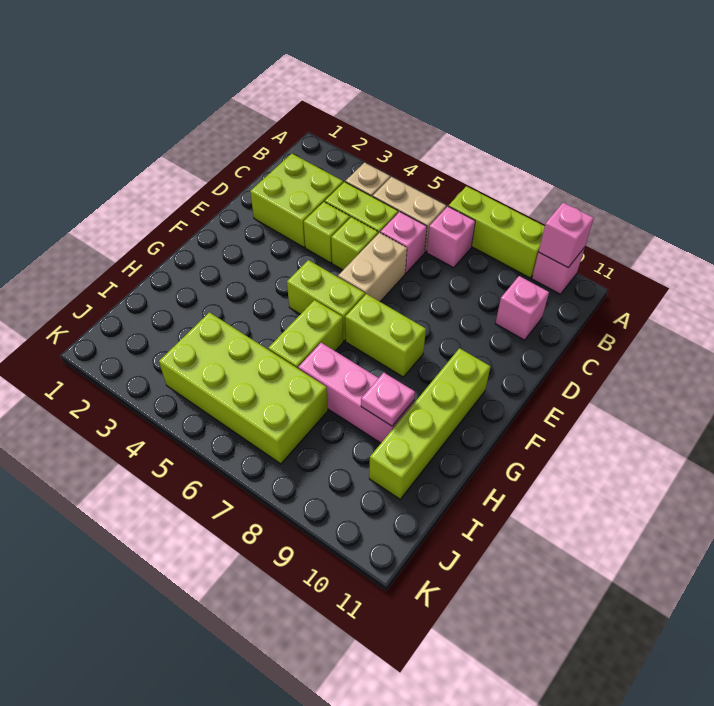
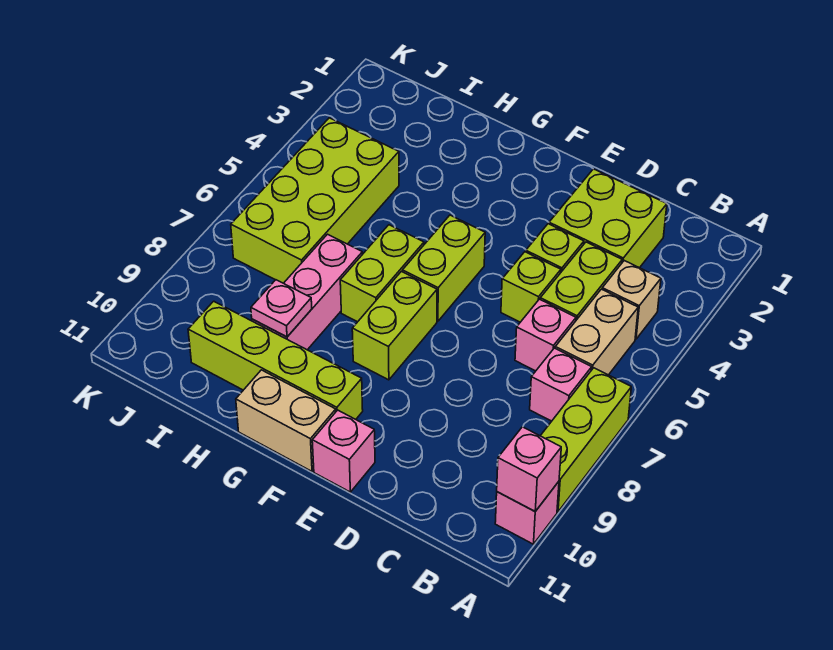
pink 1x1 brick [495,276,549,340] -> pink 1x1 brick moved to [312,410,375,492]
tan 1x2 brick [338,233,407,301] -> tan 1x2 brick moved to [236,370,336,471]
lime 1x2 brick [268,300,343,368] -> lime 1x2 brick turned to [340,225,424,322]

